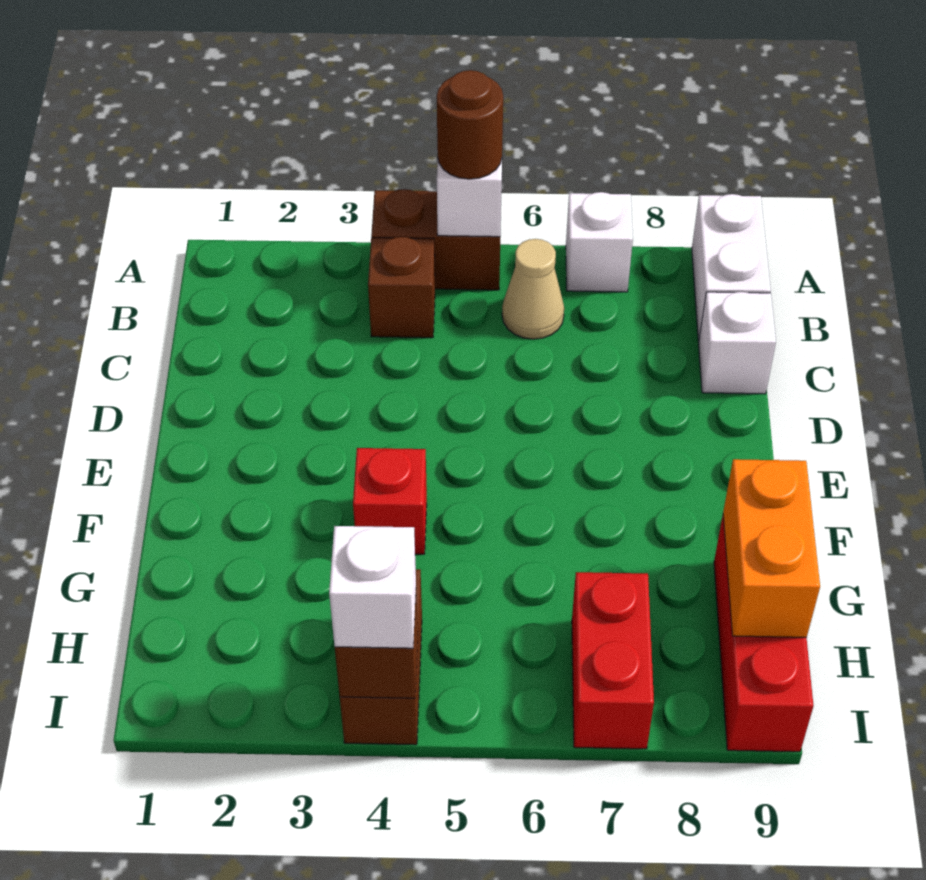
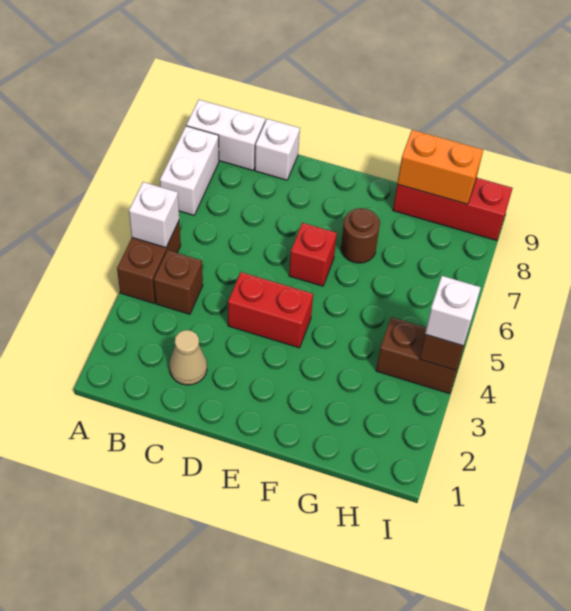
brown 1x1 round brick [437,70,503,179] -> brown 1x1 round brick moved to [341,208,380,263]
white 1x1 brick [566,192,633,292] -> white 1x2 brick [160,126,219,215]
tan 1x1 cone [502,239,564,339] -> tan 1x1 cone moved to [169,330,207,385]
red 1x1 brick [353,448,427,554] -> red 1x1 brick moved to [289,223,337,286]
red 1x2 brick [572,572,654,749] -> red 1x2 brick moved to [228,272,313,348]

